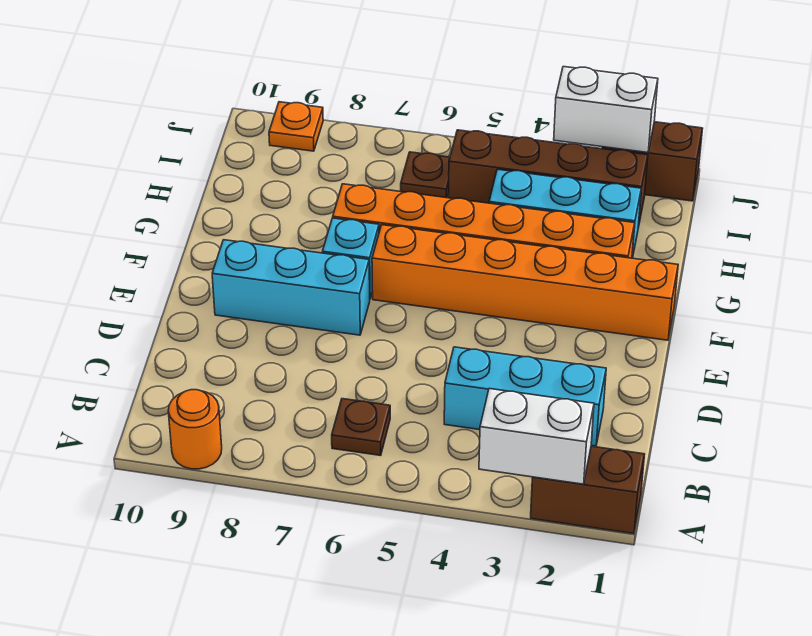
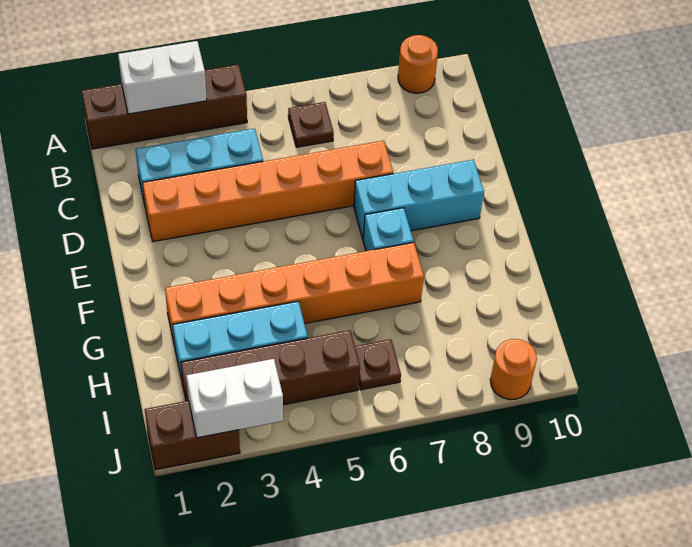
brown 1x2 brick [531,446,644,534] -> brown 1x4 brick [82,64,247,149]
orange 1x6 brick [372,225,678,340] -> orange 1x6 brick moved to [143,141,393,242]
orange 1x1 plate [269,102,323,151] -> orange 1x1 round brick [490,339,537,400]

